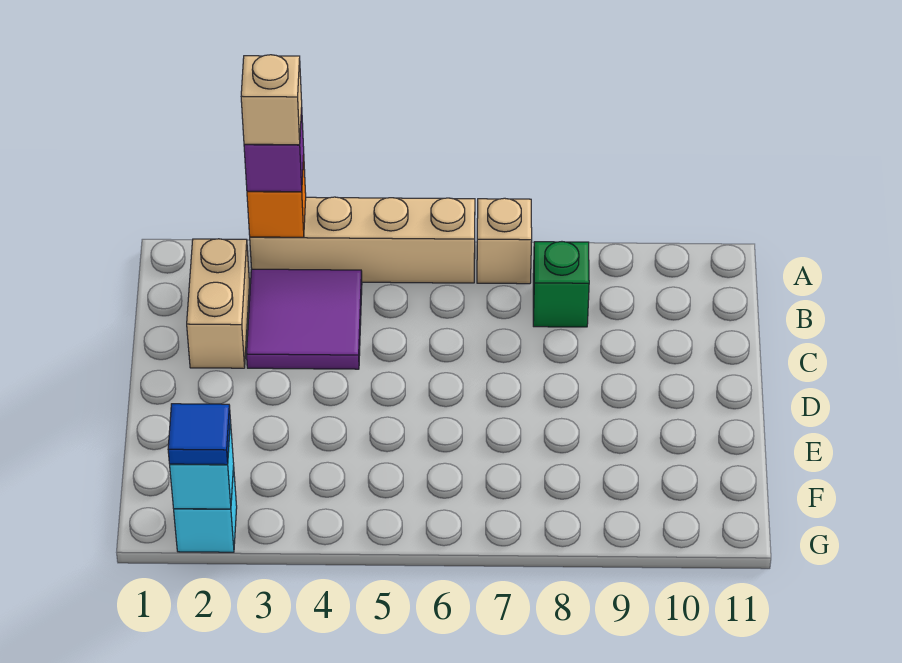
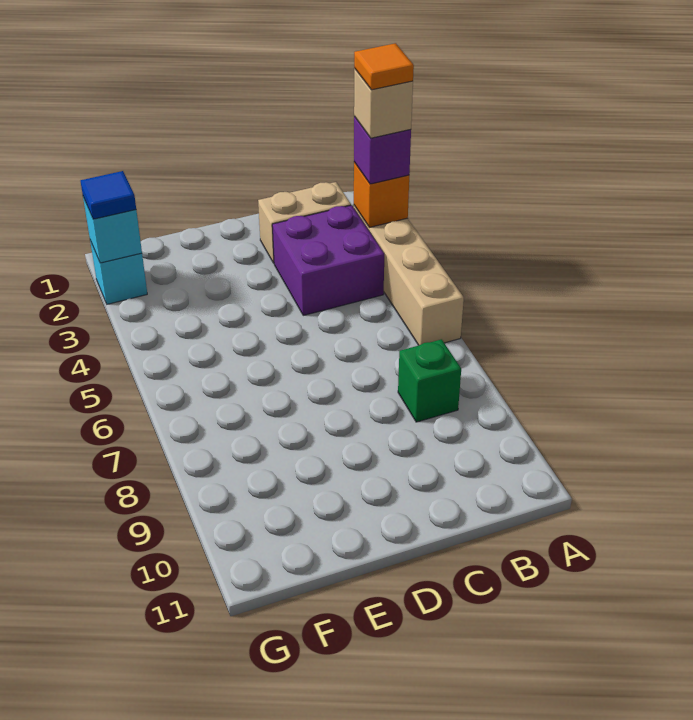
none -> orange 1x1 tile [354,43,414,90]
tan 1x1 brick [477,198,532,284] -> none
purple 2x2 tile [246,269,362,369] -> purple 2x2 brick [272,205,384,315]

